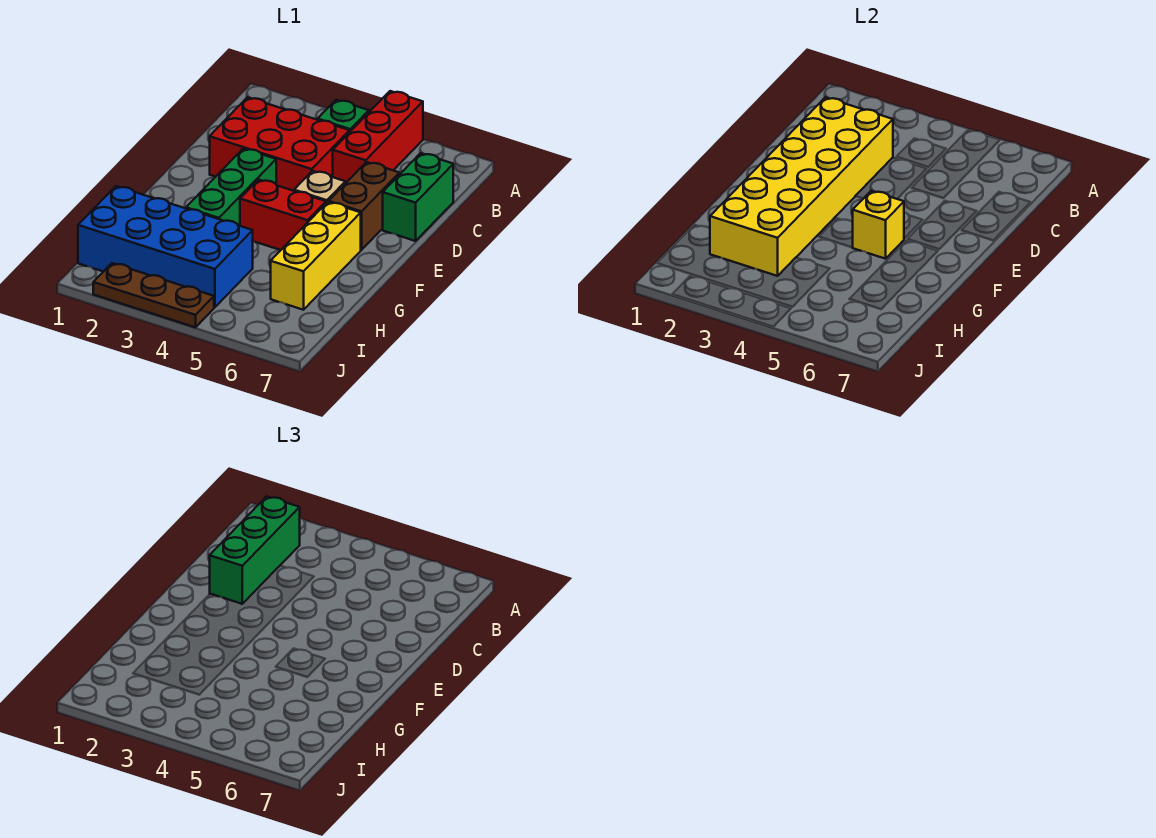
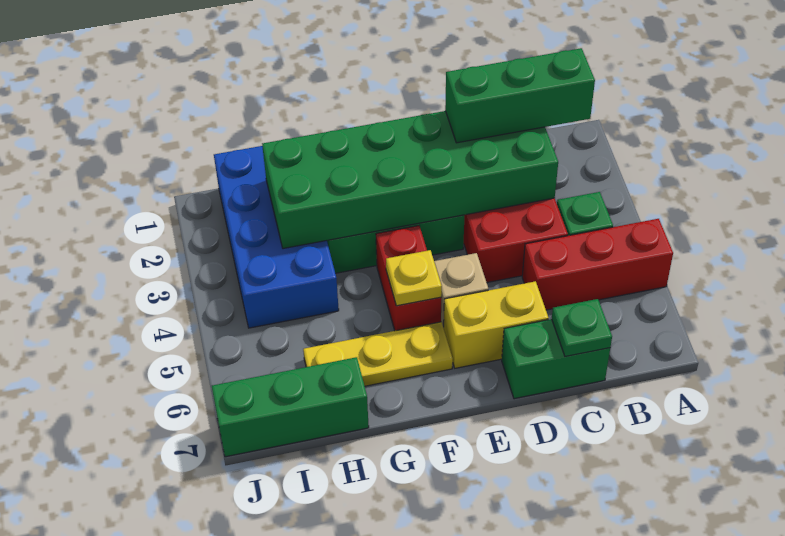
yellow 2x6 brick [710,97,893,276] -> green 2x6 brick [262,111,558,249]
none -> green 1x1 plate [552,299,612,357]
brown 1x2 brick [329,162,399,250] -> yellow 1x2 brick [444,281,549,368]
yellow 1x1 brick [852,191,904,259] -> yellow 1x1 plate [386,250,442,306]
yellow 1x3 brick [271,202,361,310] -> yellow 1x3 plate [303,322,453,386]
none -> green 1x3 brick [212,357,369,457]
brown 1x3 plate [93,263,214,327] -> none

